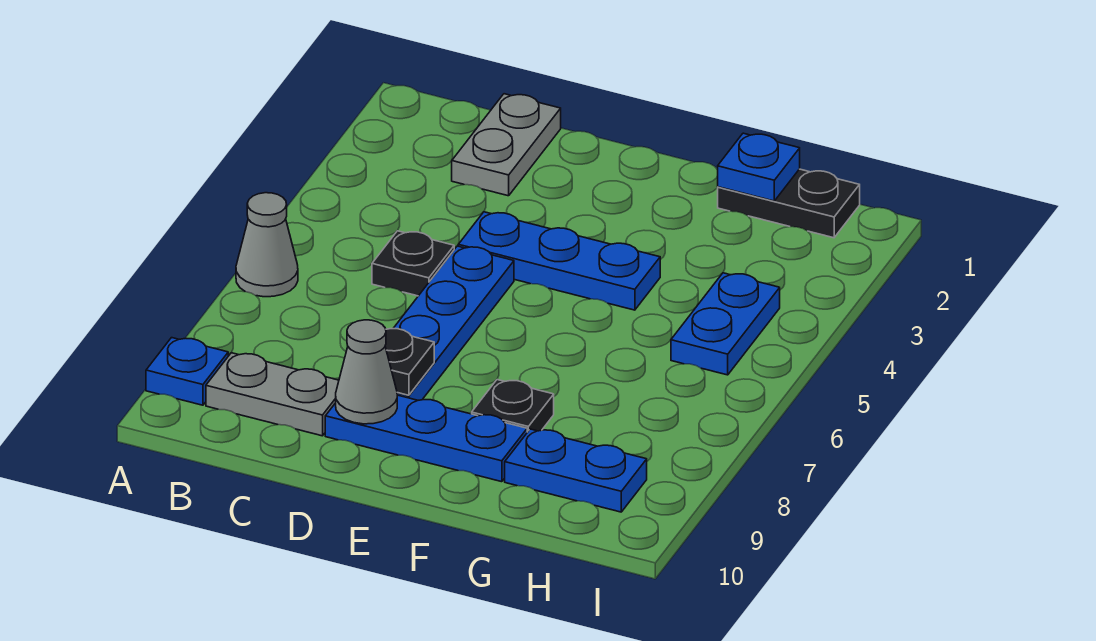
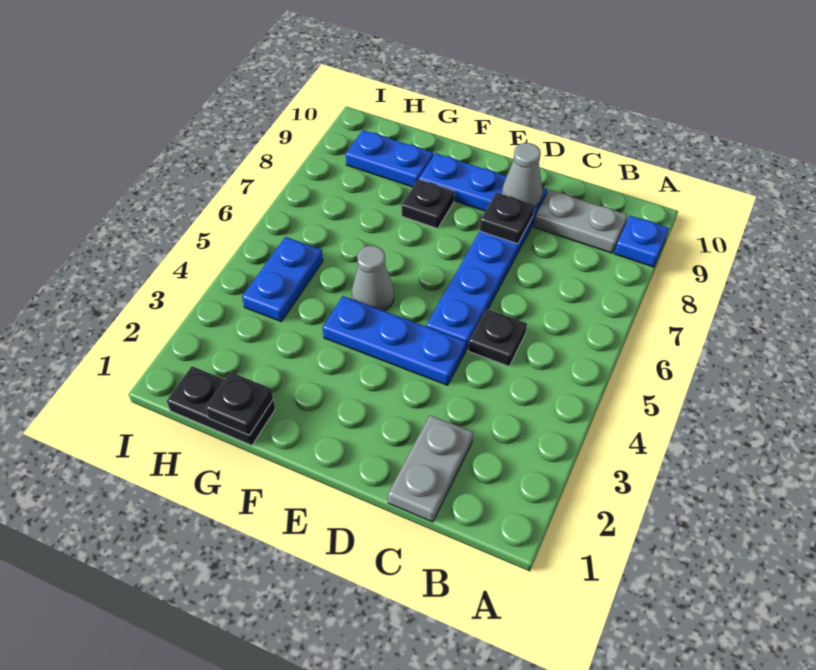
grey 1x1 cone [236,193,298,297] -> grey 1x1 cone moved to [352,246,394,311]
blue 1x1 plate [718,133,800,201] -> black 1x1 plate [205,372,273,435]

